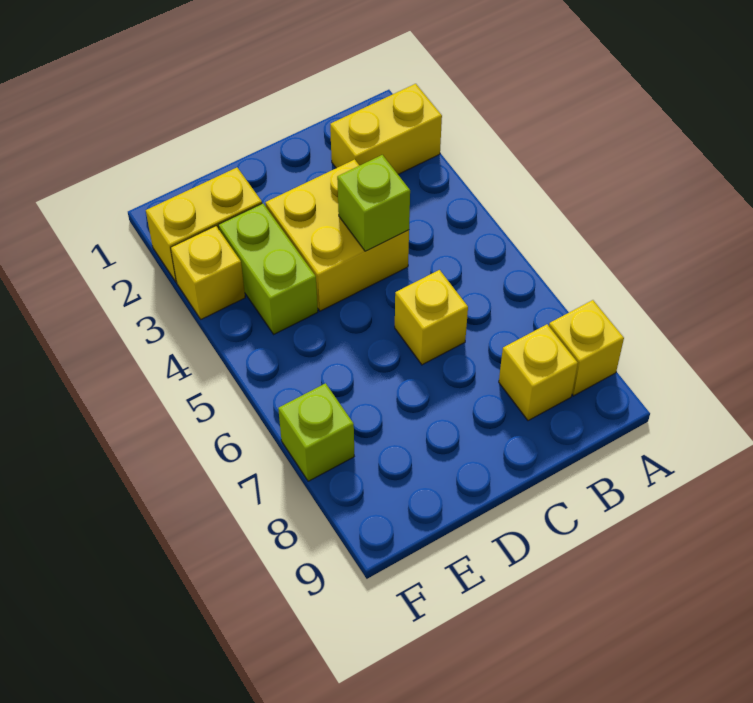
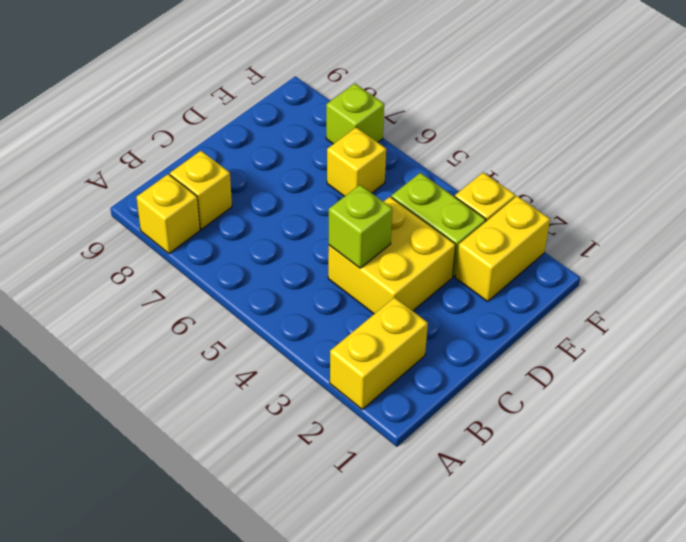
yellow 1x1 brick [395,270,468,365] -> yellow 1x1 brick moved to [327,127,386,196]

